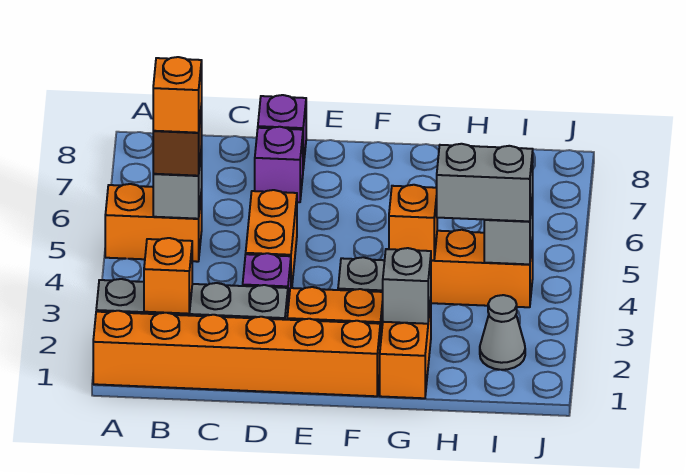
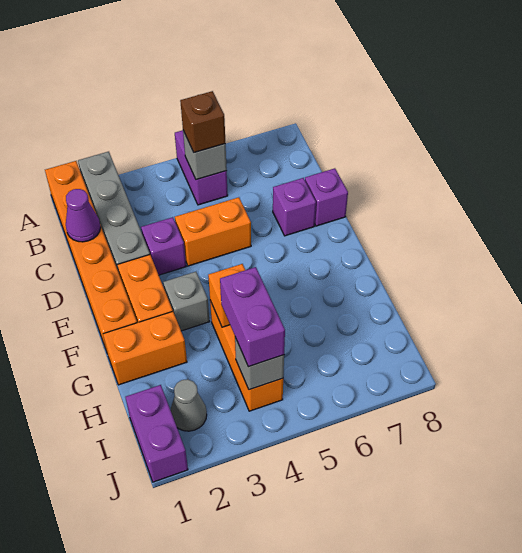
orange 1x2 brick [105,184,202,262] -> purple 1x2 brick [175,130,228,205]
orange 1x1 brick [144,238,192,314] -> none
orange 1x1 brick [153,57,202,133] -> none
none -> purple 1x1 cone [66,189,101,242]
grey 1x1 brick [383,248,431,324] -> none
grey 1x2 brick [437,144,533,221] -> purple 1x2 brick [220,267,285,367]
none -> purple 1x2 brick [125,385,188,482]

